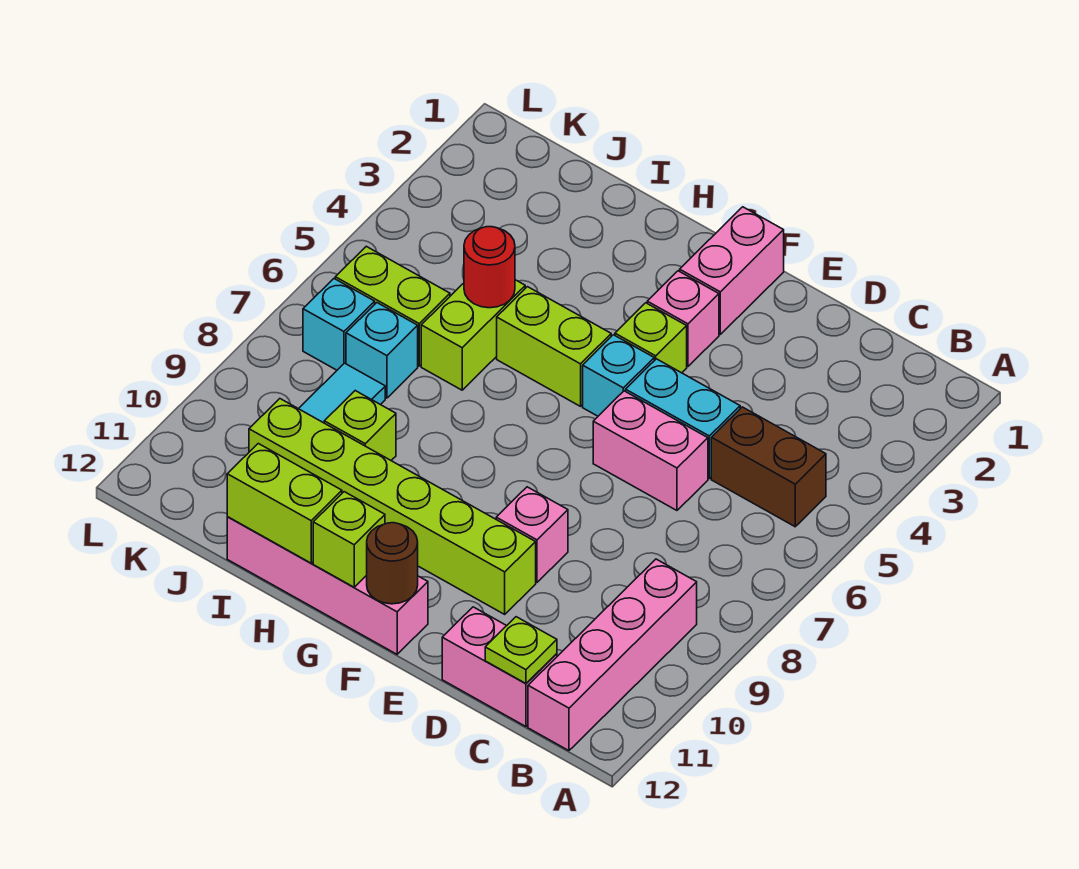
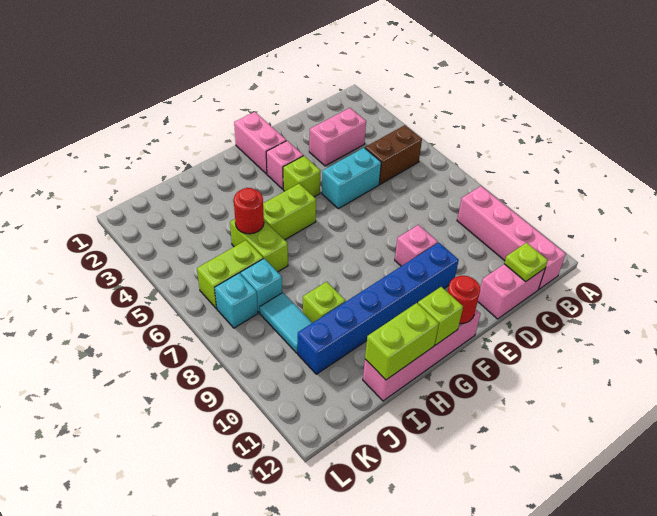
pink 1x2 brick [593,391,708,510] -> pink 1x2 brick moved to [309,108,366,166]
lime 1x6 brick [249,399,536,614] -> blue 1x6 brick [298,242,459,374]
cyan 1x1 brick [583,335,654,416] -> none
brown 1x1 round brick [367,523,418,604] -> red 1x1 round brick [448,276,480,324]

